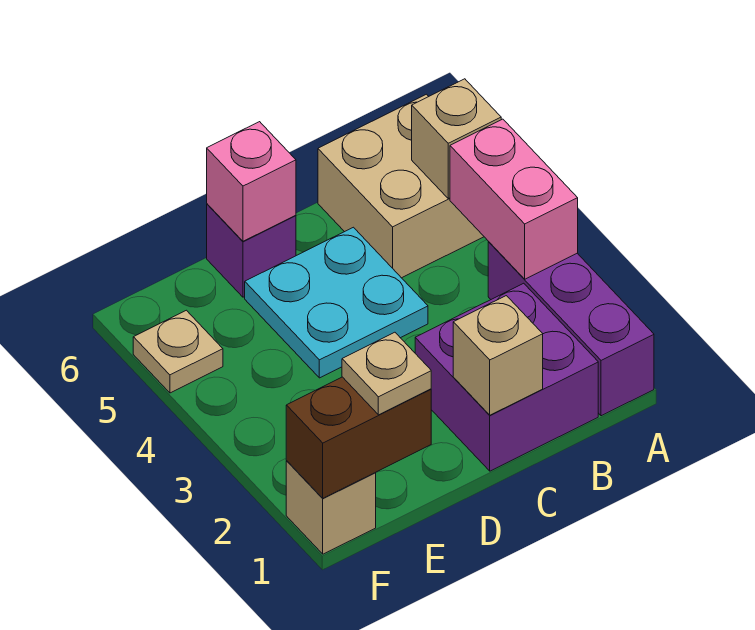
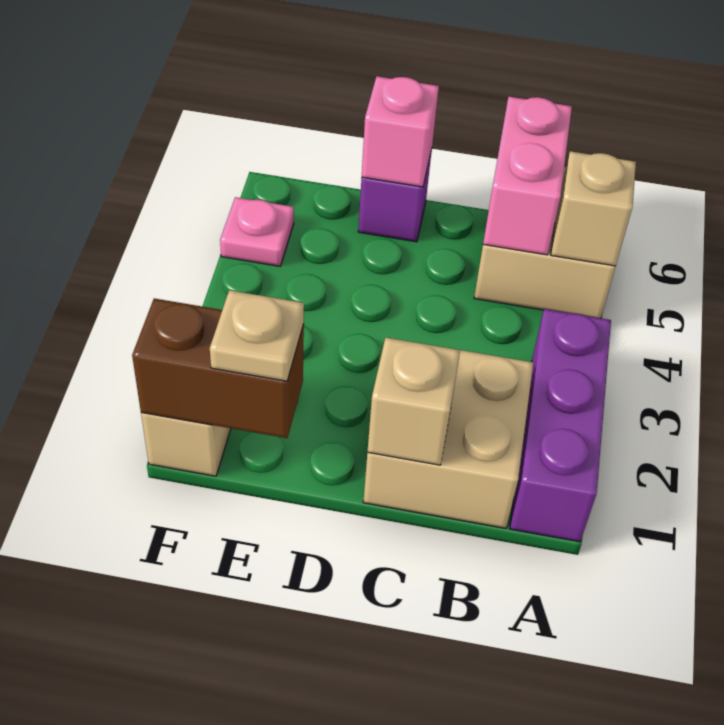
pink 1x2 brick [450,119,578,279] -> pink 1x2 brick moved to [483,97,572,255]
purple 2x2 brick [415,283,598,471] -> tan 2x2 brick [363,340,533,528]
cyan 2x2 plate [245,227,428,378] -> none
tan 1x1 plate [133,310,223,393] -> pink 1x1 plate [220,197,294,266]

